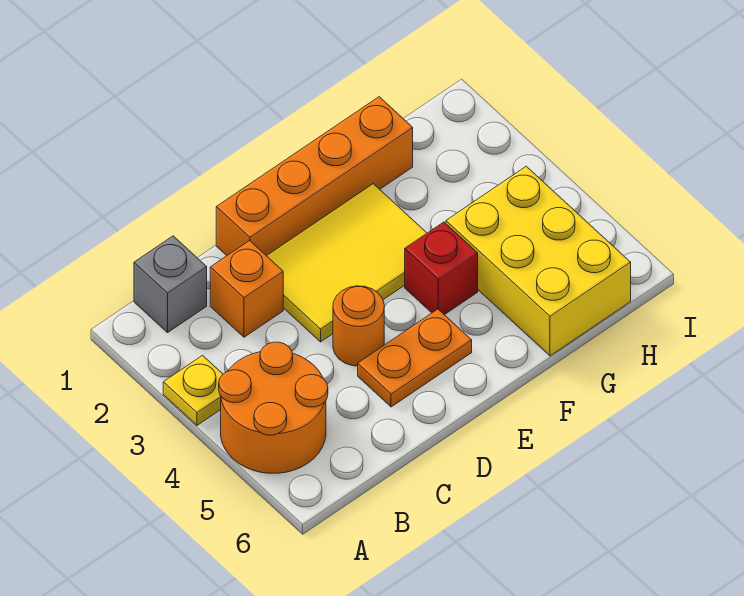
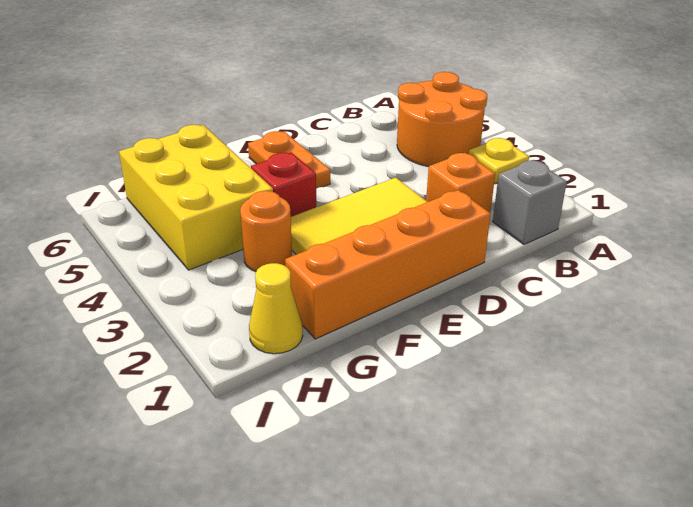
orange 1x1 round brick [333,286,384,366] -> orange 1x1 round brick moved to [240,191,292,271]
orange 1x2 plate [358,309,472,407] -> orange 1x2 plate turned to [248,131,330,189]
none -> yellow 1x1 cone [249,263,303,354]

